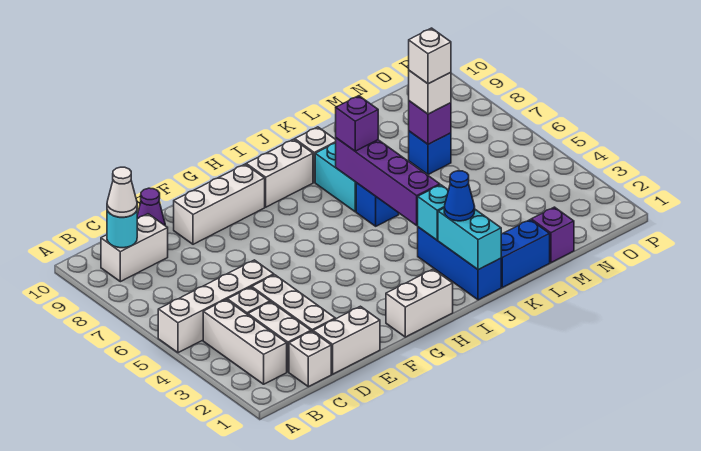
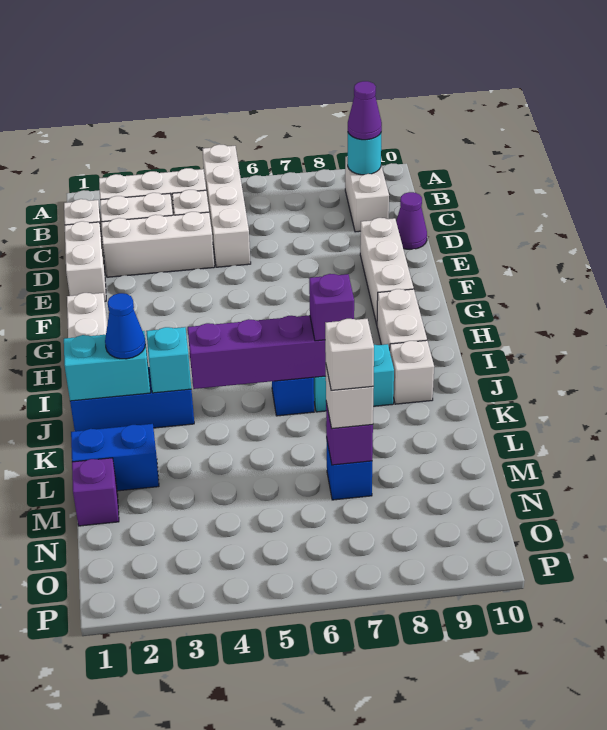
white 1x1 cone [107,167,137,217] -> purple 1x1 cone [348,81,382,140]
blue 1x2 brick [501,220,550,287] -> blue 1x2 brick turned to [71,424,159,491]

